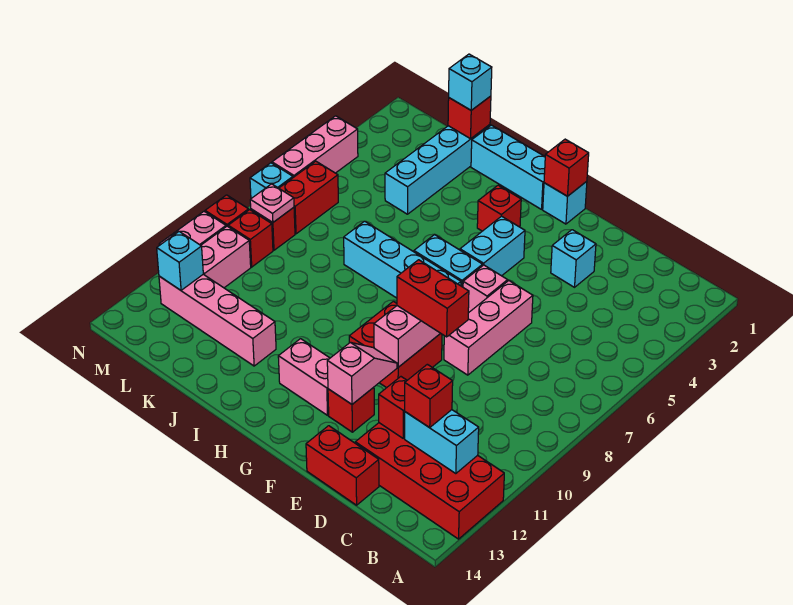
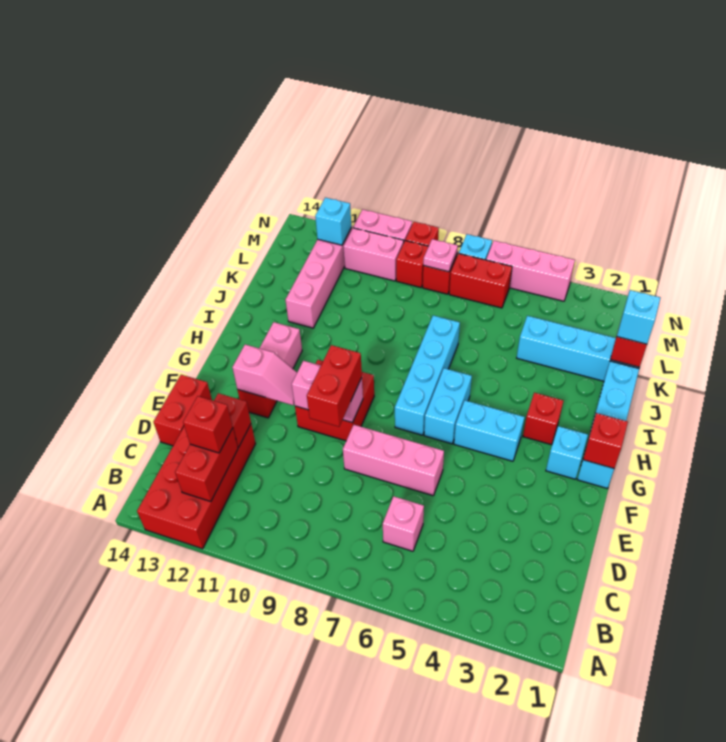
cyan 1x2 brick [405,410,479,474] -> red 1x2 brick [175,428,238,502]
cyan 1x1 brick [551,230,596,287] -> cyan 1x1 brick moved to [546,426,588,479]
pink 1x1 brick [463,265,508,313] -> pink 1x1 brick moved to [383,496,424,551]

